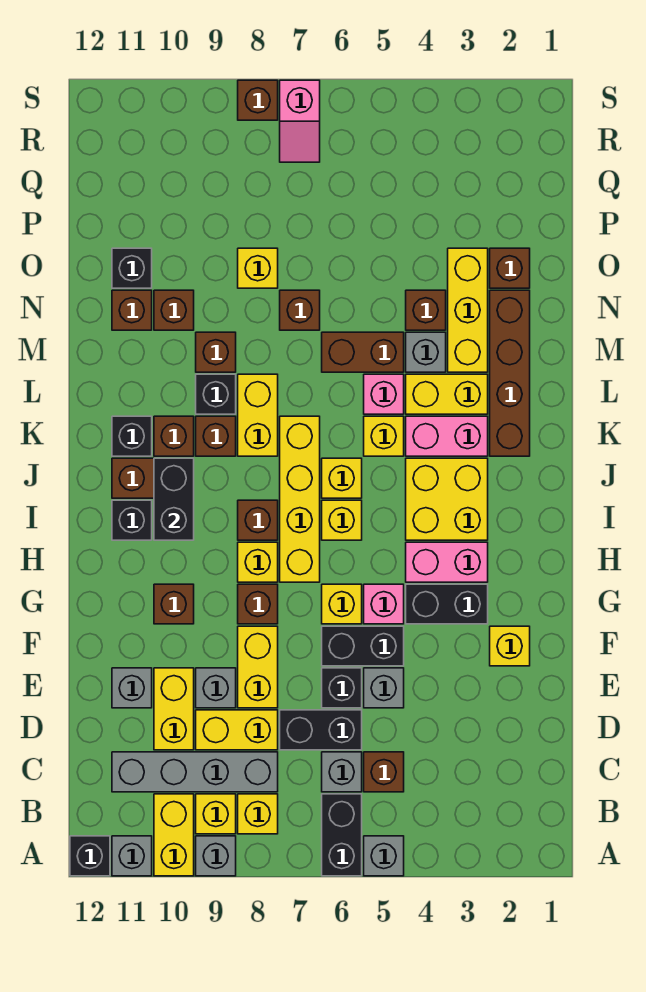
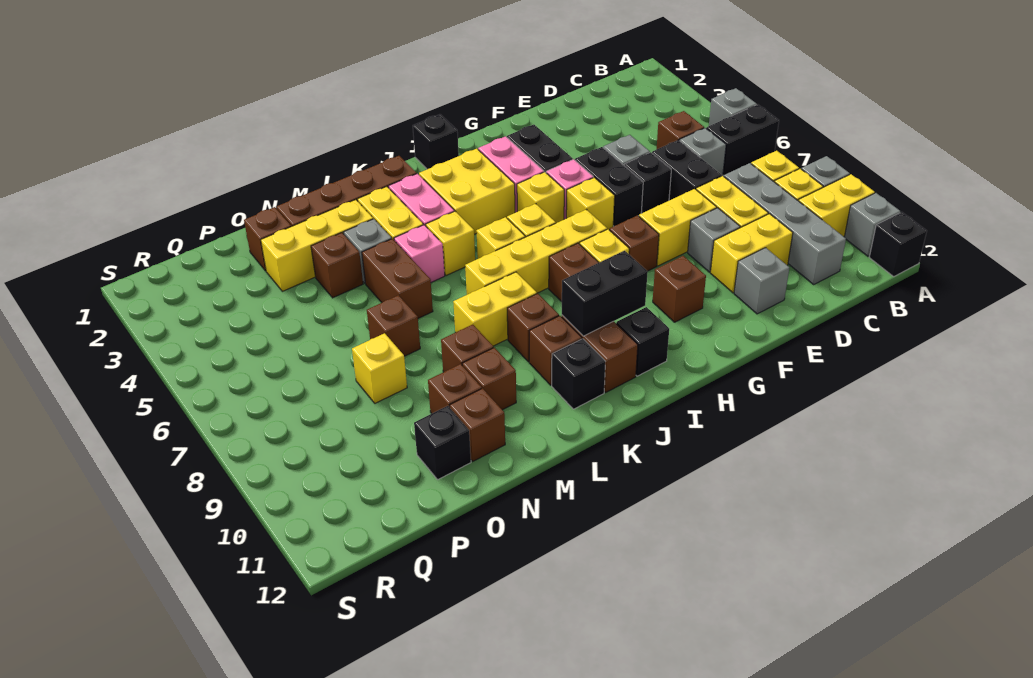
yellow 1x1 brick [490,626,530,666] -> yellow 1x1 brick moved to [517,172,564,223]
black 1x1 brick [196,374,236,414] -> black 1x1 brick moved to [413,114,459,169]
pink 1x2 slope [280,80,320,162] -> none
brown 1x1 brick [238,80,278,120] -> brown 1x1 brick moved to [462,347,516,410]

